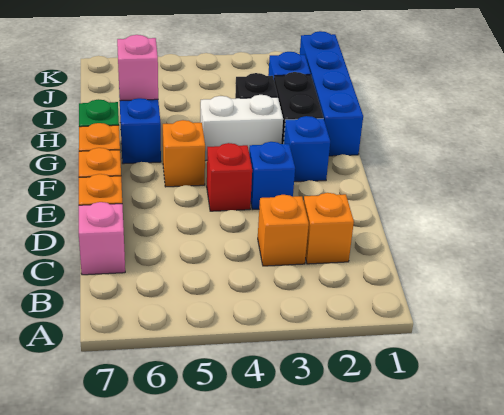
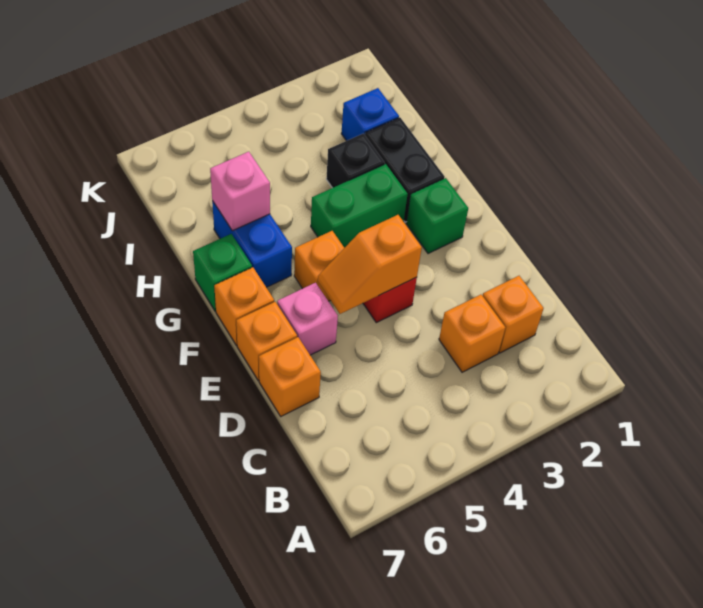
pink 1x1 brick [79,202,125,275] -> pink 1x1 brick moved to [277,283,338,355]
blue 1x1 brick [249,142,295,209] -> none
none -> orange 1x2 slope [318,215,422,314]
blue 1x1 brick [284,116,330,182] -> green 1x1 brick [406,178,468,254]
blue 1x4 brick [300,31,363,156] -> none
white 1x2 brick [200,95,283,161] -> green 1x2 brick [311,164,408,248]

